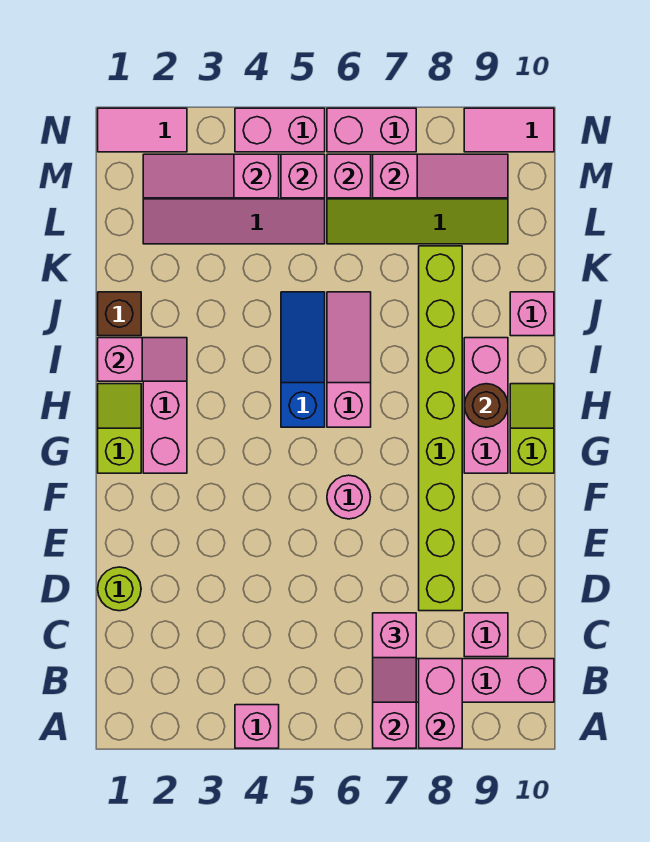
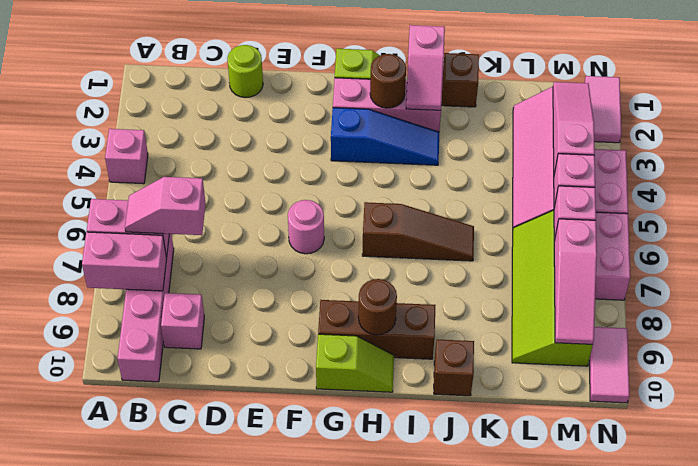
lime 1x8 brick [419,246,462,611] -> none
pink 1x3 brick [464,338,508,473] -> brown 1x3 brick [318,300,435,359]
none -> brown 1x1 round brick [370,54,406,108]
blue 1x3 slope [281,292,325,427] -> blue 1x3 slope moved to [331,108,439,165]
pink 1x3 slope [327,292,371,427] -> brown 1x3 slope [362,202,474,261]
pink 1x1 brick [510,292,554,336] -> brown 1x1 brick [434,339,474,396]

